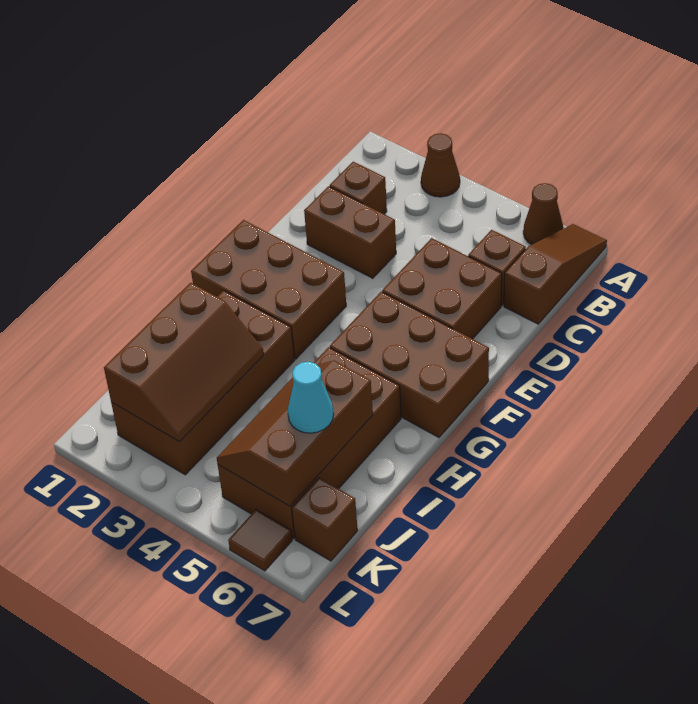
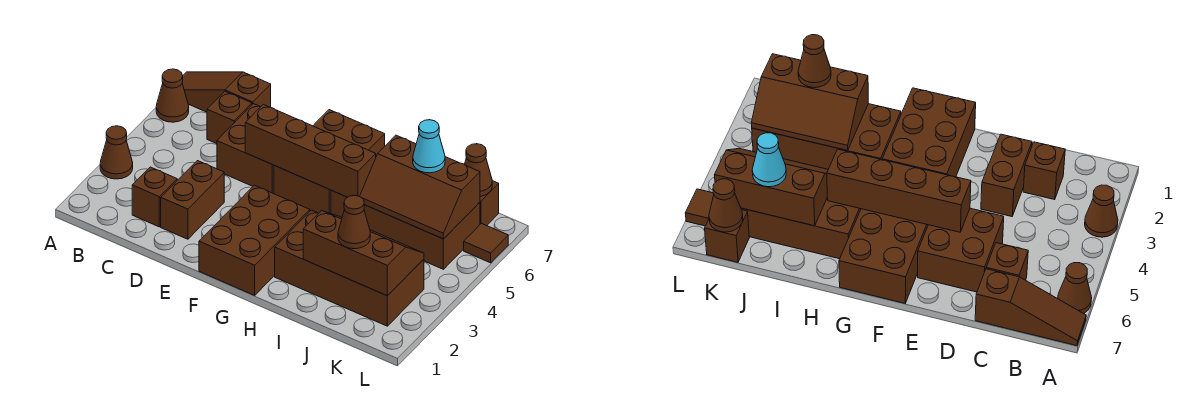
none -> brown 1x4 brick [245,105,376,197]
none -> brown 1x1 cone [338,196,370,249]
none -> brown 1x1 cone [464,144,492,196]

